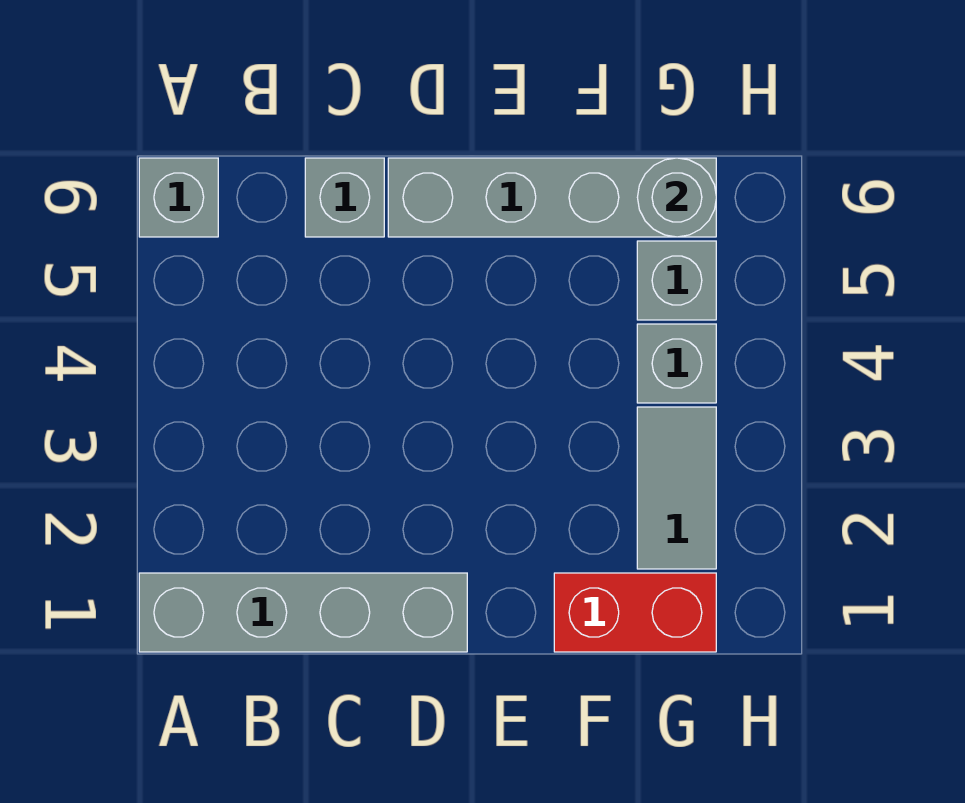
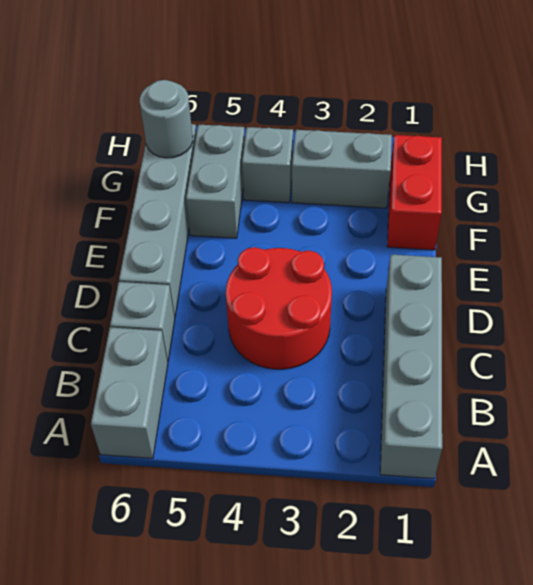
grey 1x1 brick [139,158,218,237] -> grey 1x2 brick [91,327,168,458]
none -> red 2x2 round brick [226,247,332,369]
grey 1x2 tile [637,407,716,569] -> grey 1x2 brick [292,130,392,208]
grey 1x1 brick [637,241,716,320] -> grey 1x2 brick [186,125,245,238]

